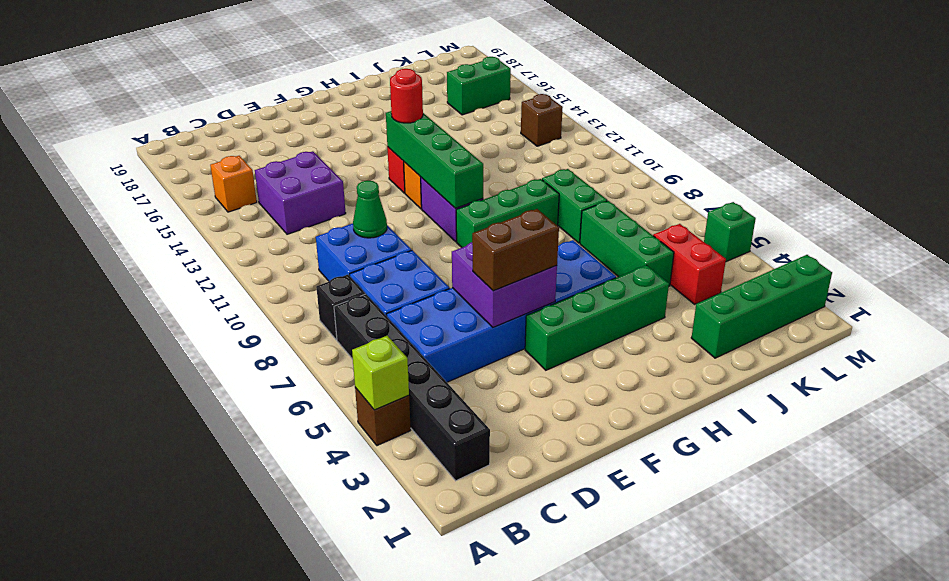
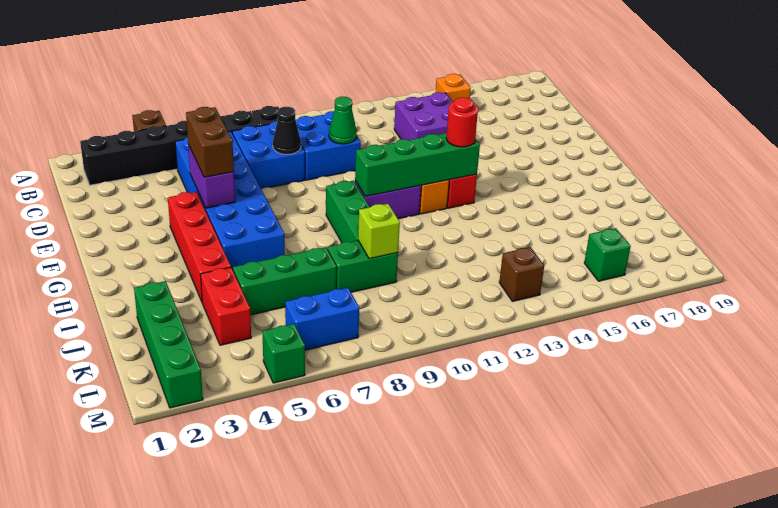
lime 1x1 brick [352,336,409,410] -> lime 1x1 brick moved to [358,204,400,259]
none -> black 1x1 cone [273,107,301,154]
purple 2x2 brick [452,242,557,327] -> purple 1x2 brick [188,145,235,208]
green 1x4 brick [525,265,669,370] -> red 1x4 brick [168,192,231,302]
red 1x2 brick [653,224,726,304] -> red 1x2 brick turned to [201,267,251,345]
green 1x2 brick [447,57,511,115] -> green 1x1 brick [584,228,631,281]
none -> blue 1x2 brick [285,288,359,350]

